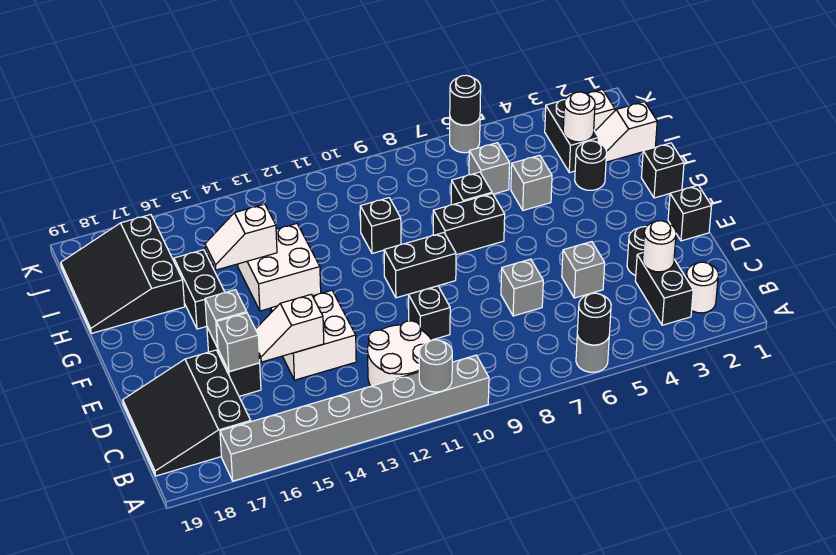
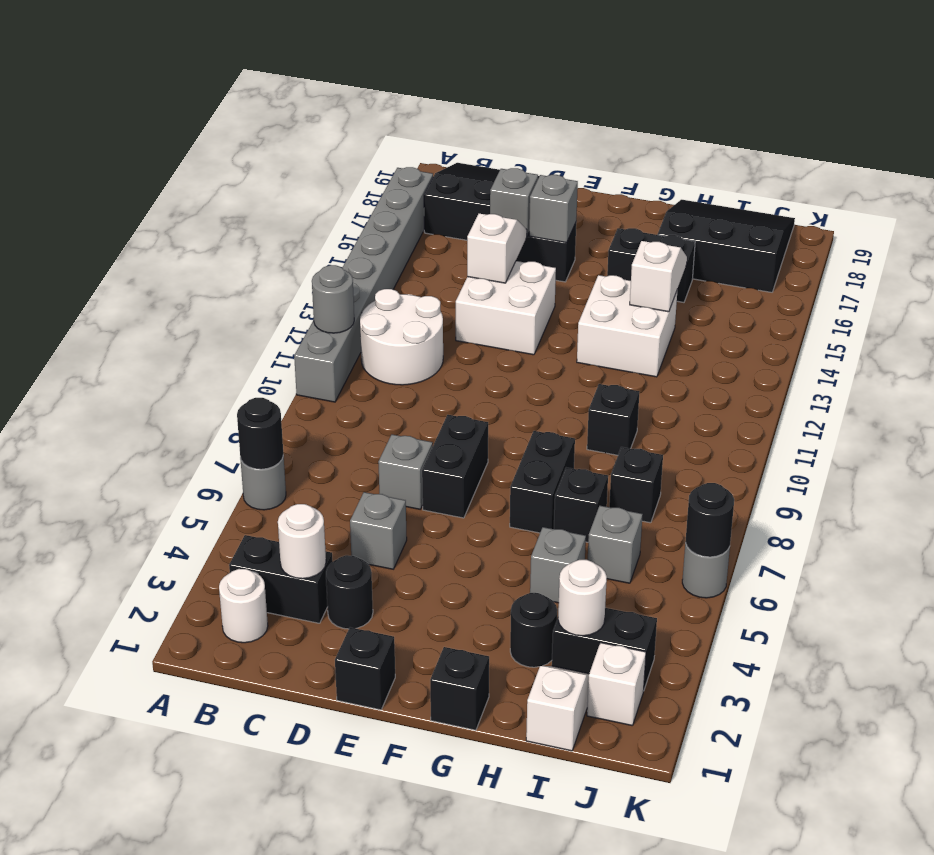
black 1x1 brick [409,286,450,340] -> black 1x1 brick moved to [609,447,663,523]
black 1x2 brick [384,233,456,298] -> black 1x2 brick moved to [422,415,488,518]

